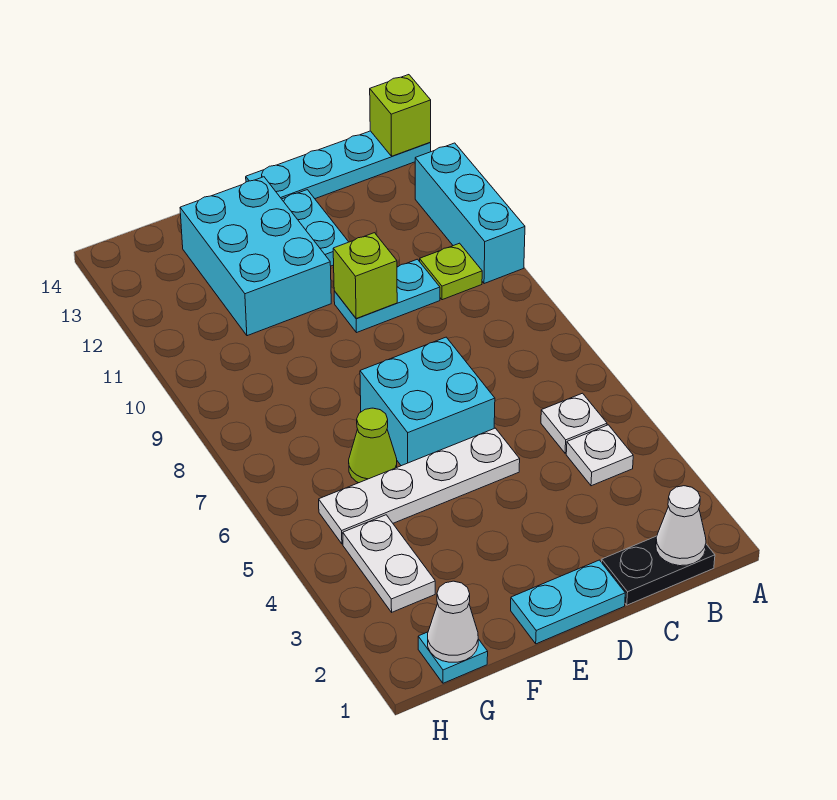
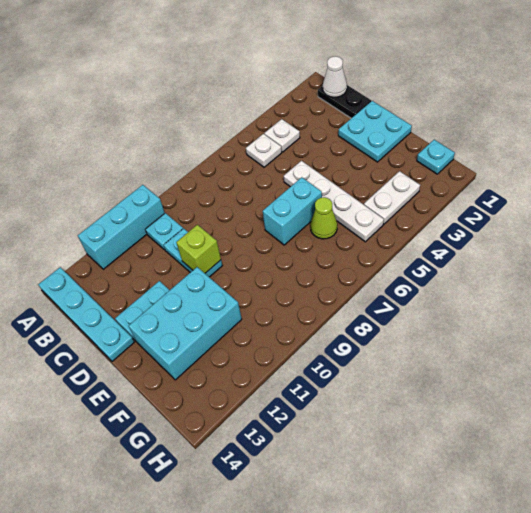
lime 1x1 brick [370,75,431,156] -> none
lime 1x1 plate [420,243,482,300] -> cyan 1x1 plate [145,213,183,250]
cyan 1x2 plate [511,560,625,644] -> cyan 2x2 plate [338,101,412,162]
cyan 2x2 brick [360,337,495,466] -> cyan 1x2 brick [263,177,322,245]
white 1x1 cone [428,581,478,662] -> none

